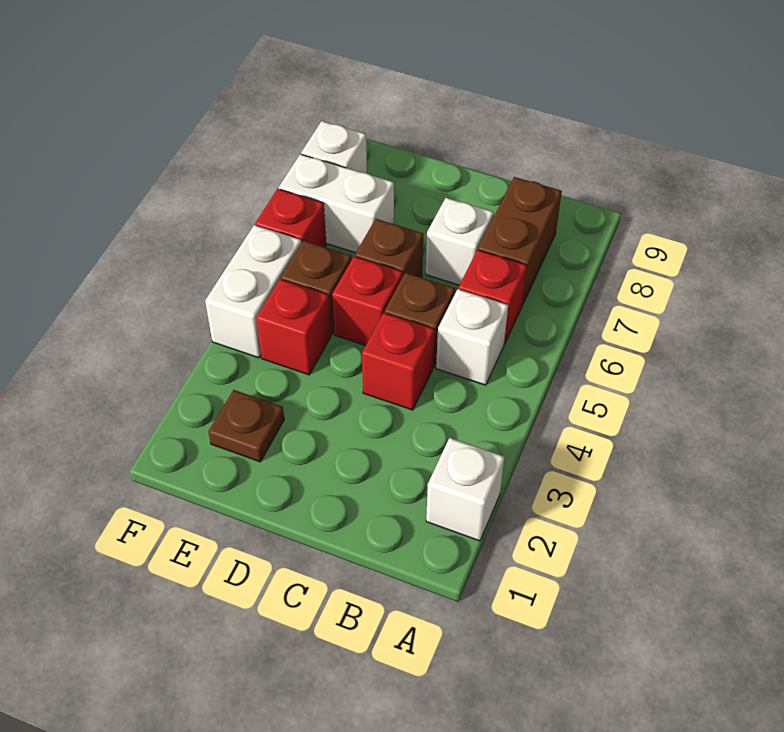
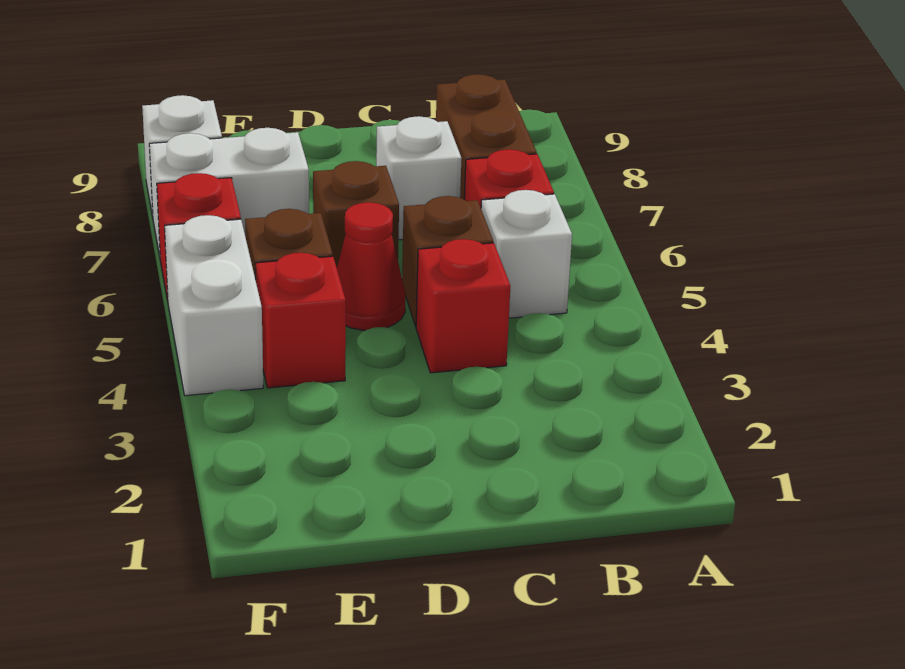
white 1x1 brick [426,438,504,541] -> none
red 1x1 brick [332,256,403,346] -> red 1x1 cone [337,202,405,330]
brown 1x1 plate [209,390,284,462] -> none

